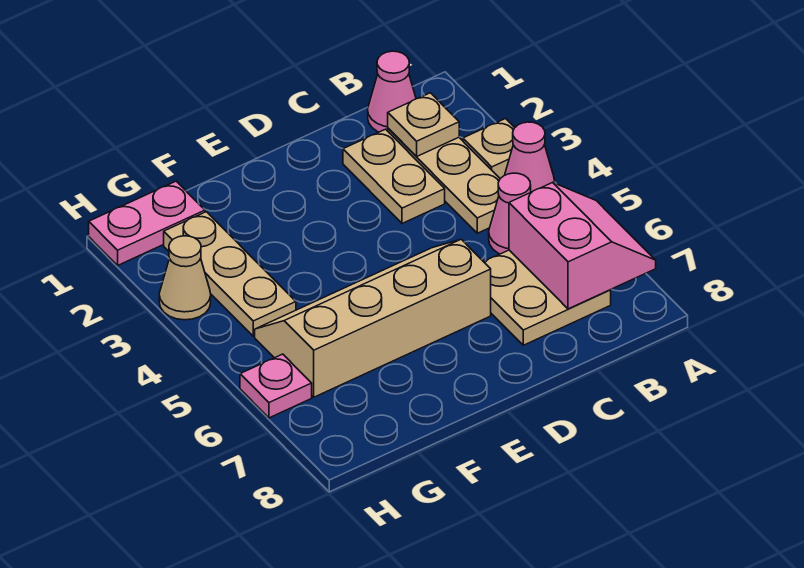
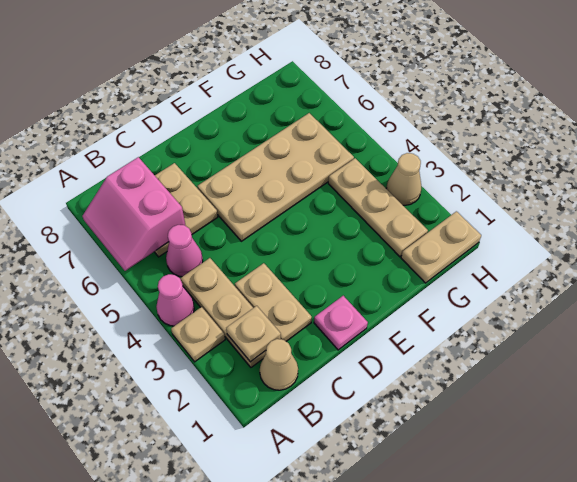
pink 1x1 cone [368,51,416,132] -> tan 1x1 cone [260,339,298,390]
tan 2x4 slope [255,239,491,397] -> tan 2x4 plate [197,113,354,241]
pink 1x2 plate [89,181,205,265] -> tan 1x2 plate [401,211,481,283]
pink 1x1 plate [240,354,312,418] -> pink 1x1 plate moved to [314,296,368,350]

